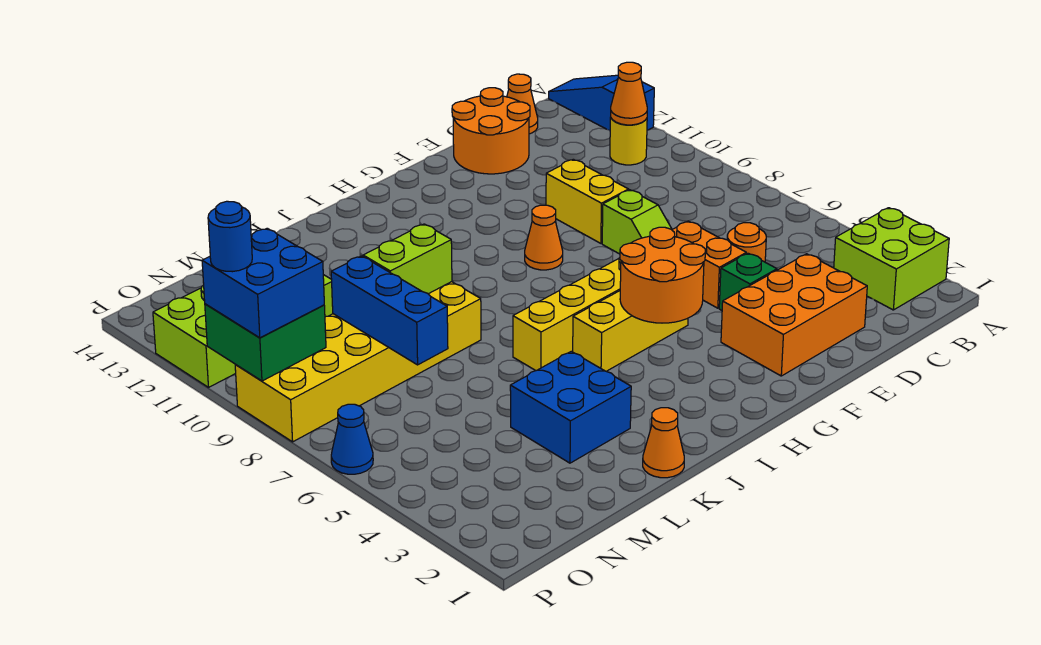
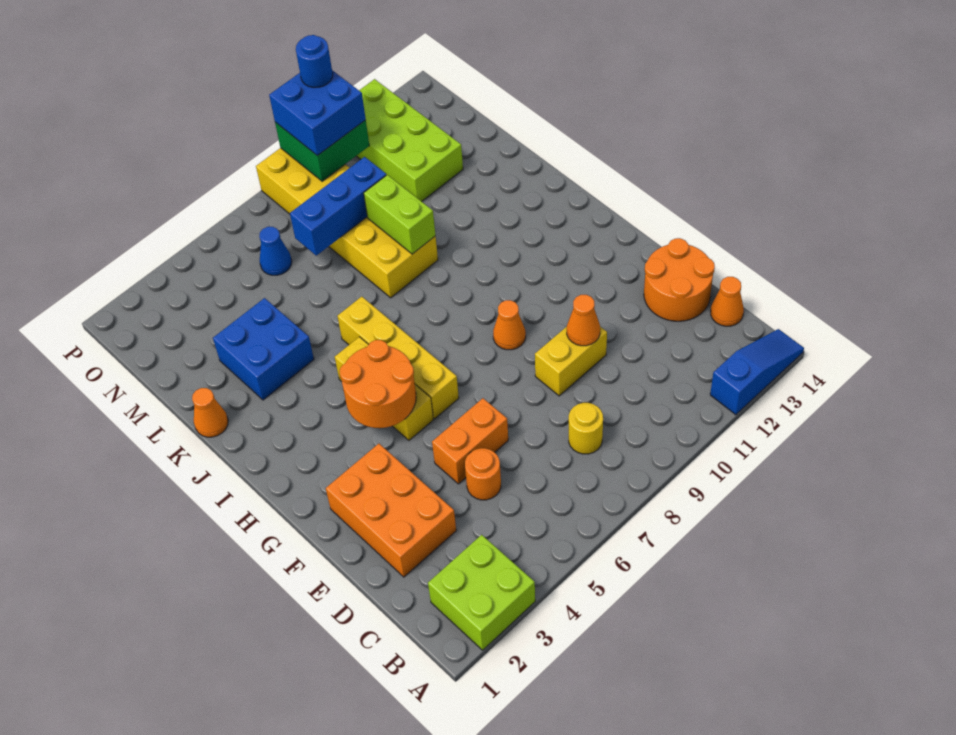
yellow 1x1 round brick [610,117,647,165] -> yellow 1x1 round brick moved to [569,403,603,454]
orange 1x1 cone [611,62,647,125] -> orange 1x1 cone moved to [567,295,600,346]
green 1x1 brick [719,253,777,310] -> none
lime 1x2 slope [602,190,672,254] -> none
blue 1x1 cone [331,404,373,474] -> blue 1x1 cone moved to [259,227,292,275]

